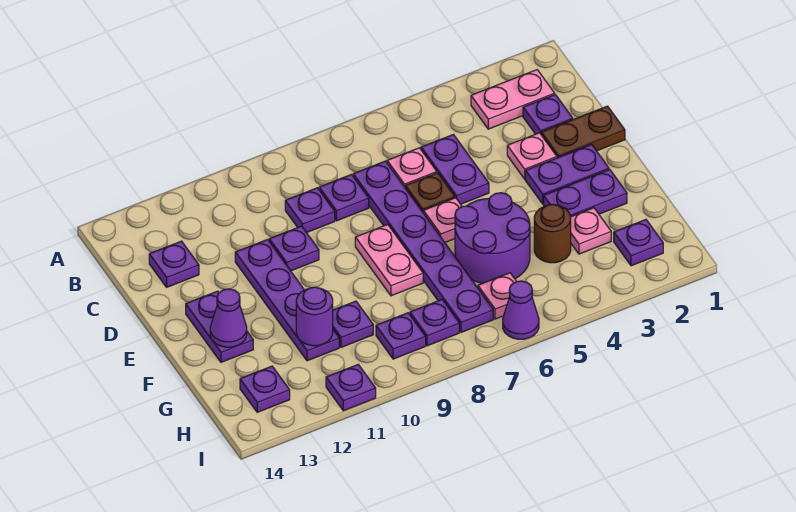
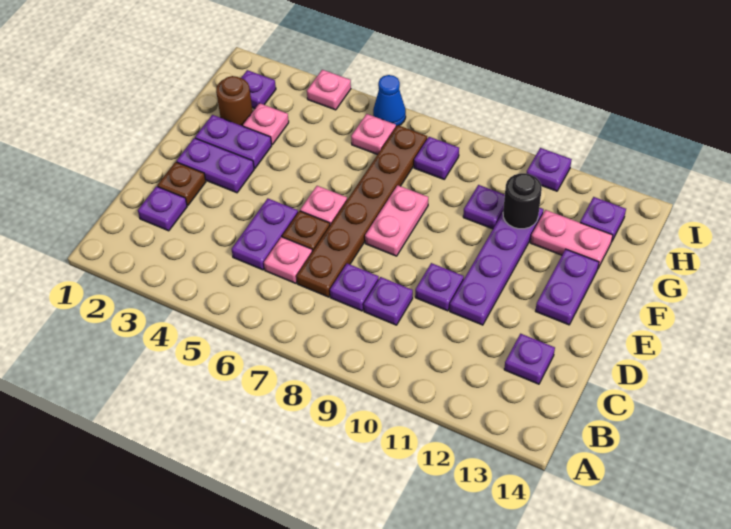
pink 1x2 plate [471,70,555,129] -> pink 1x2 plate moved to [531,210,613,268]
purple 1x6 plate [353,161,493,332] -> brown 1x6 plate [297,125,427,297]
brown 1x2 plate [541,106,625,158] -> brown 1x1 plate [157,162,206,205]
pink 1x1 plate [507,133,557,179] -> pink 1x1 plate moved to [307,70,351,110]
purple 2x2 round brick [455,193,530,283] -> none
purple 1x1 cone [210,289,247,347] -> none
brown 1x1 round brick [534,204,571,263] -> brown 1x1 round brick moved to [216,76,253,126]
purple 1x1 round brick [296,287,333,346] -> black 1x1 round brick [503,173,542,229]
purple 1x1 plate [376,313,426,359] -> none
purple 1x1 cone [503,281,539,339] -> blue 1x1 cone [373,75,406,126]

